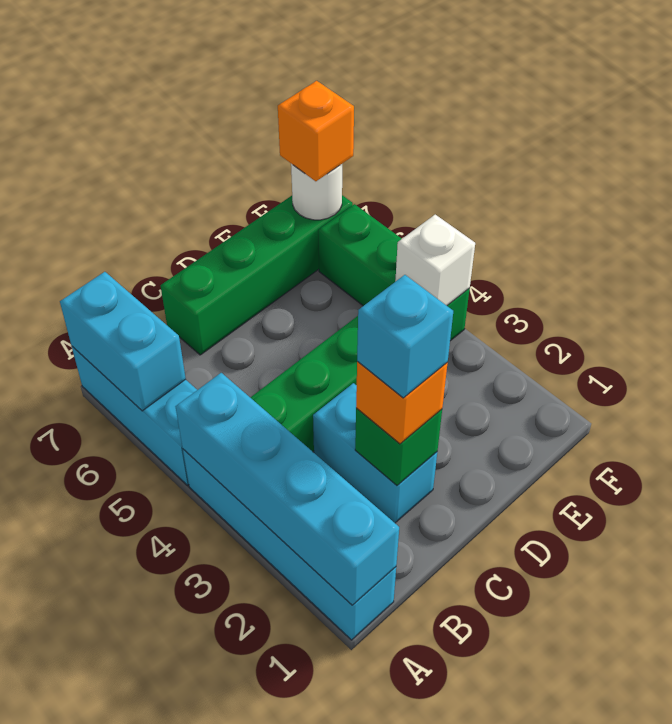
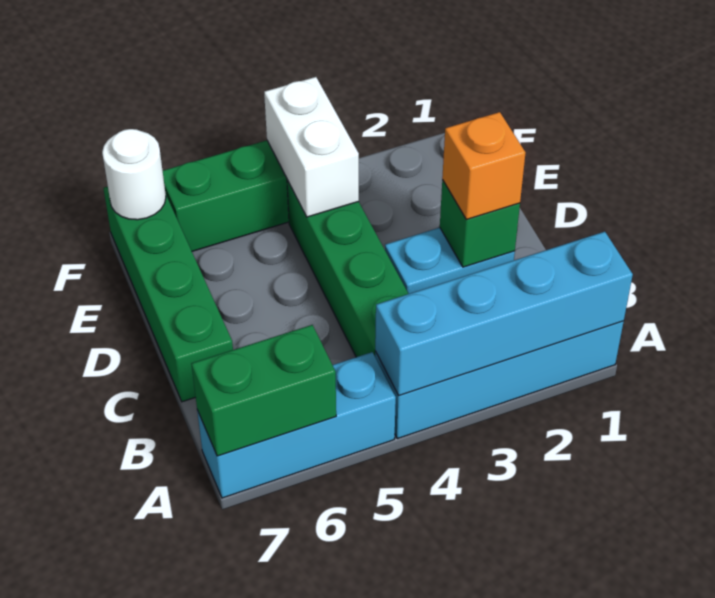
cyan 1x2 brick [60,272,186,411] -> green 1x2 brick [191,325,336,456]
cyan 1x1 brick [357,275,453,398] -> none
white 1x1 brick [395,215,475,306] -> white 1x2 brick [264,77,359,217]
orange 1x1 brick [278,81,354,181] -> none

